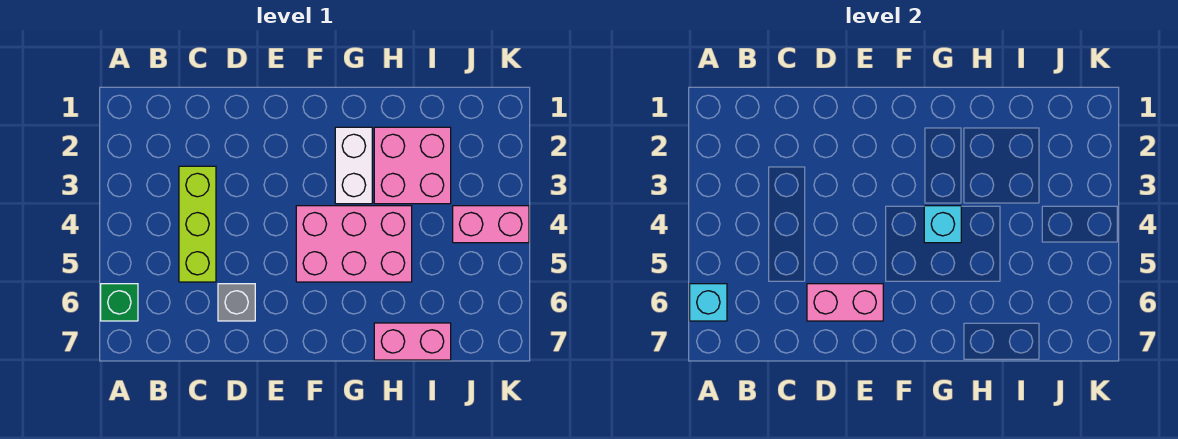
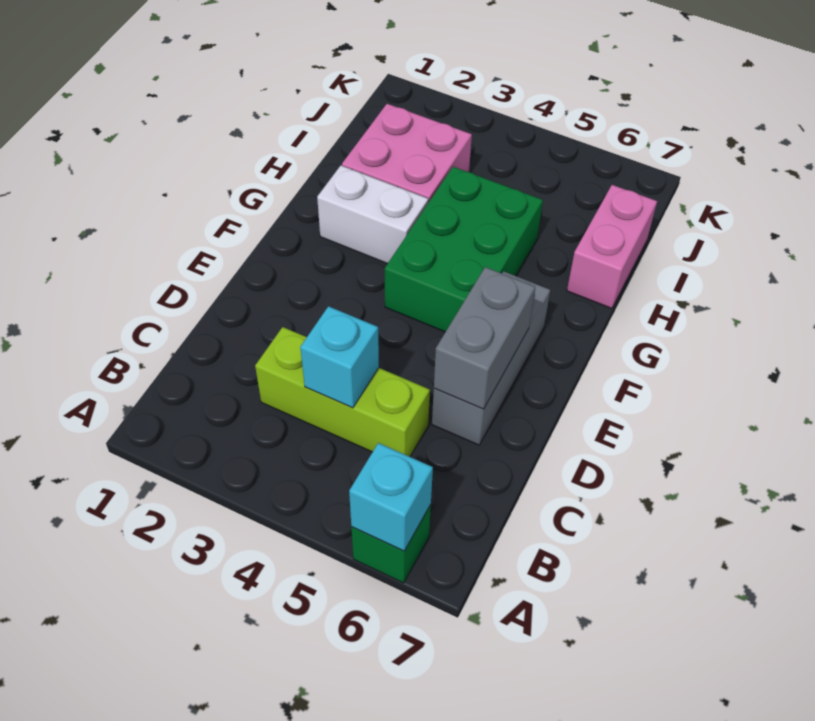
grey 1x1 brick [218,284,255,321] -> grey 1x3 brick [432,271,550,445]
pink 1x2 brick [807,284,883,321] -> grey 1x2 brick [434,267,535,409]
pink 2x3 brick [296,206,412,282] -> green 2x3 brick [385,167,543,332]
cyan 1x1 brick [924,206,961,243] -> cyan 1x1 brick moved to [300,306,379,408]
pink 1x2 brick [453,206,529,243] -> none

